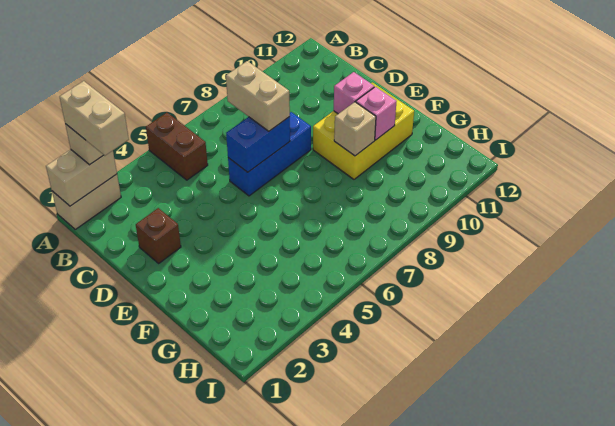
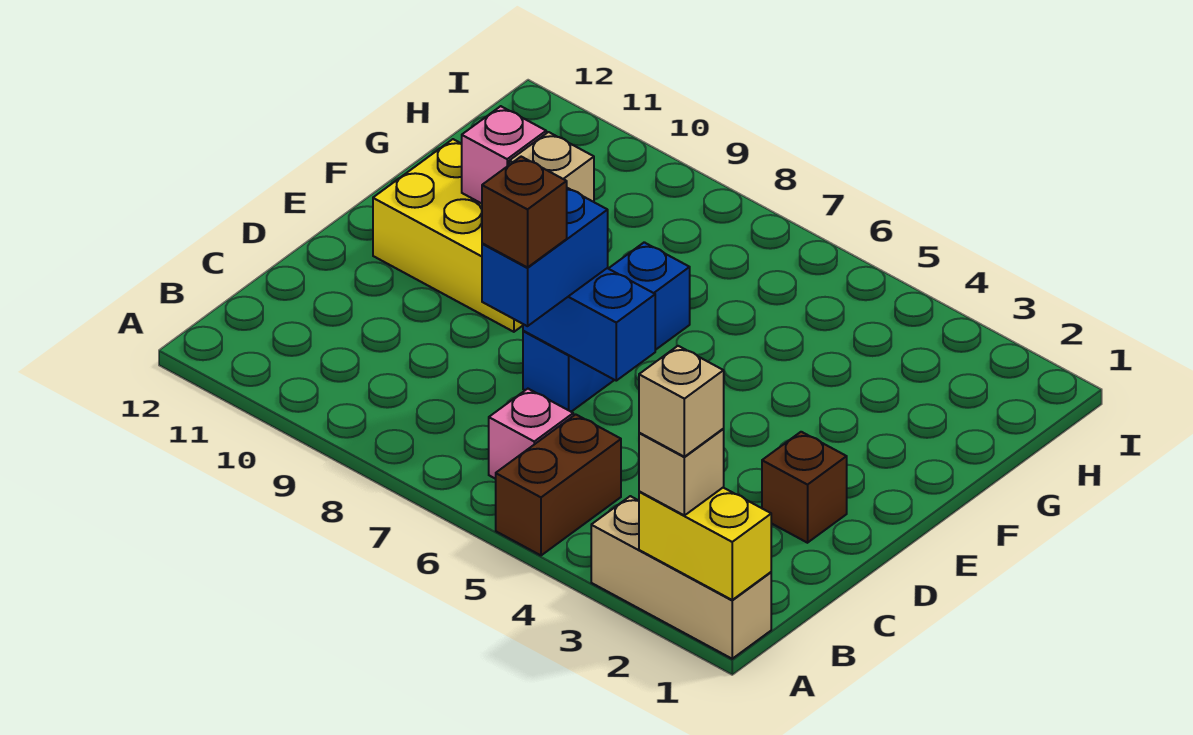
tan 1x2 brick [52,174,121,229] -> tan 1x3 brick [591,496,771,659]
tan 1x2 brick [46,150,117,206] -> yellow 1x2 brick [639,488,771,600]
tan 1x2 brick [59,81,129,156] -> tan 1x1 brick [639,346,724,457]
tan 1x2 brick [226,61,290,131] -> blue 1x2 brick [482,188,608,326]
none -> brown 1x1 brick [482,157,567,268]
blue 1x3 brick [228,112,311,196] -> blue 1x3 brick turned to [523,242,690,412]
pink 1x1 brick [334,72,374,114] -> pink 1x1 brick moved to [489,389,573,479]

